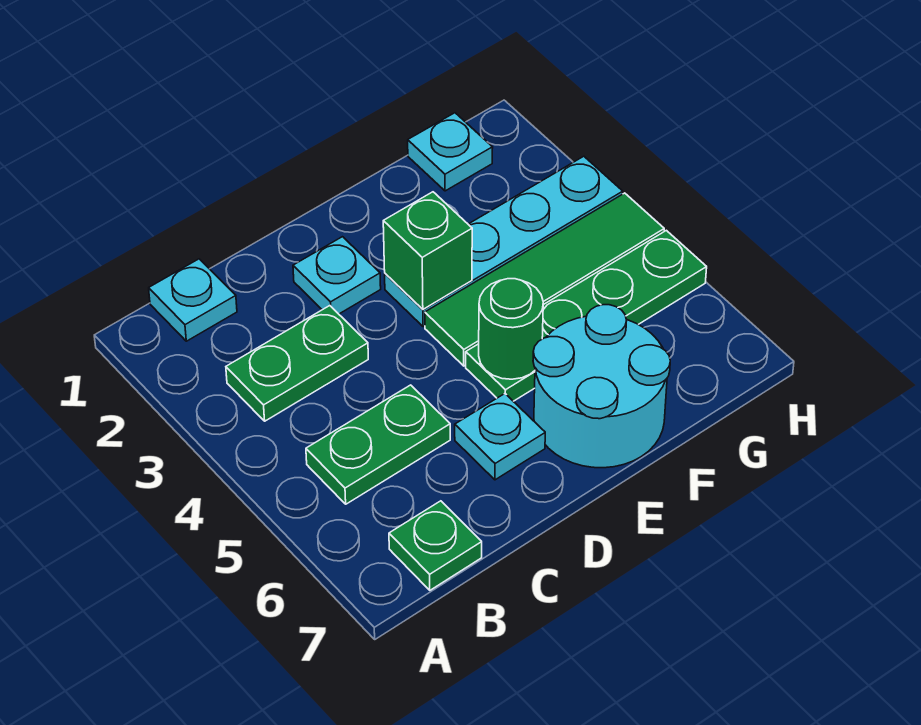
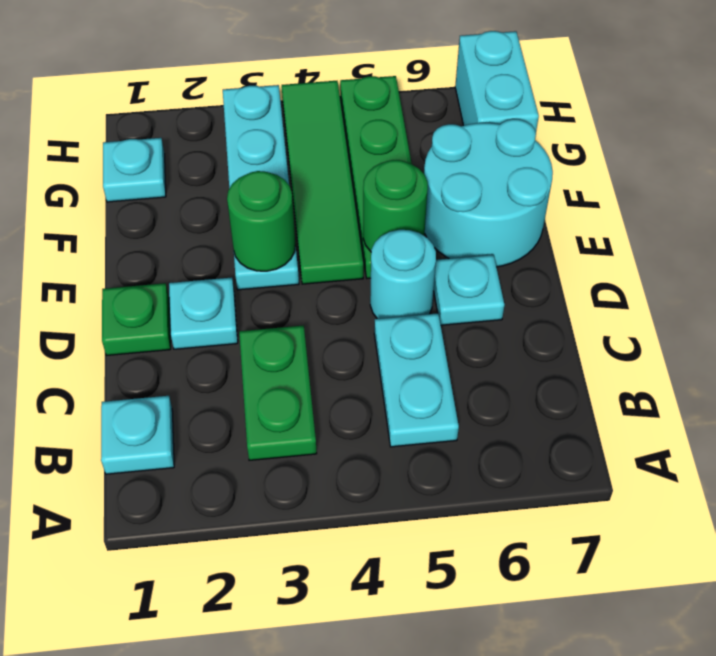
green 1x2 plate [306,385,450,504] -> cyan 1x2 plate [374,313,459,447]
green 1x1 plate [389,501,482,590] -> green 1x1 plate moved to [102,283,171,356]
none -> cyan 1x1 round brick [370,230,436,319]
green 1x1 brick [383,192,472,309] -> green 1x1 round brick [227,171,295,271]
none -> cyan 1x2 brick [455,31,539,133]

